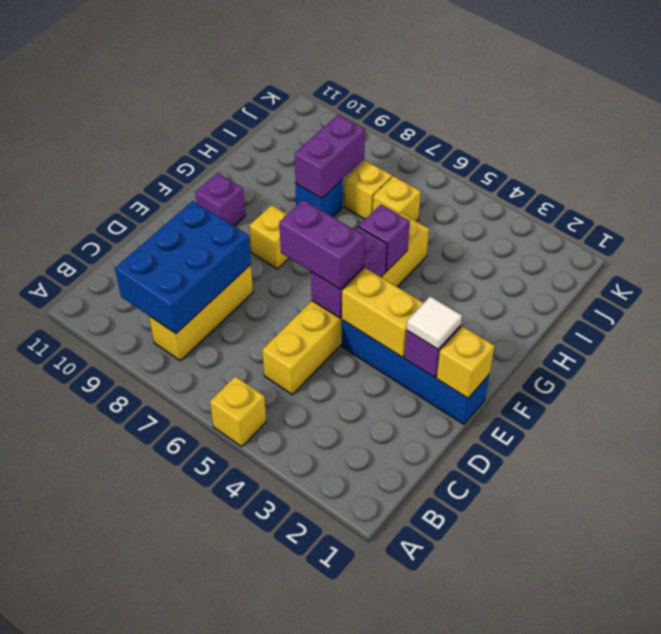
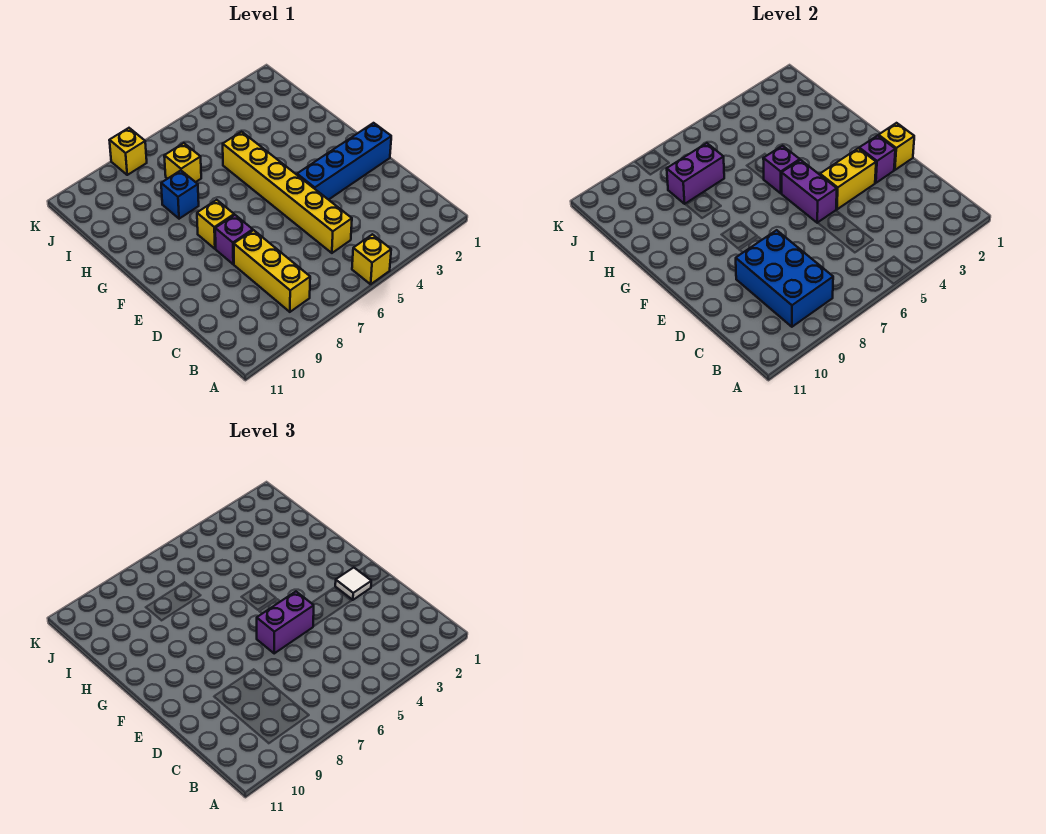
purple 1x1 brick [195,173,245,226] -> purple 1x1 brick moved to [215,215,253,264]
purple 1x2 brick [295,114,365,198] -> purple 1x2 brick turned to [667,143,724,204]
yellow 1x1 brick [373,176,421,221] -> yellow 1x1 brick moved to [109,128,147,175]

